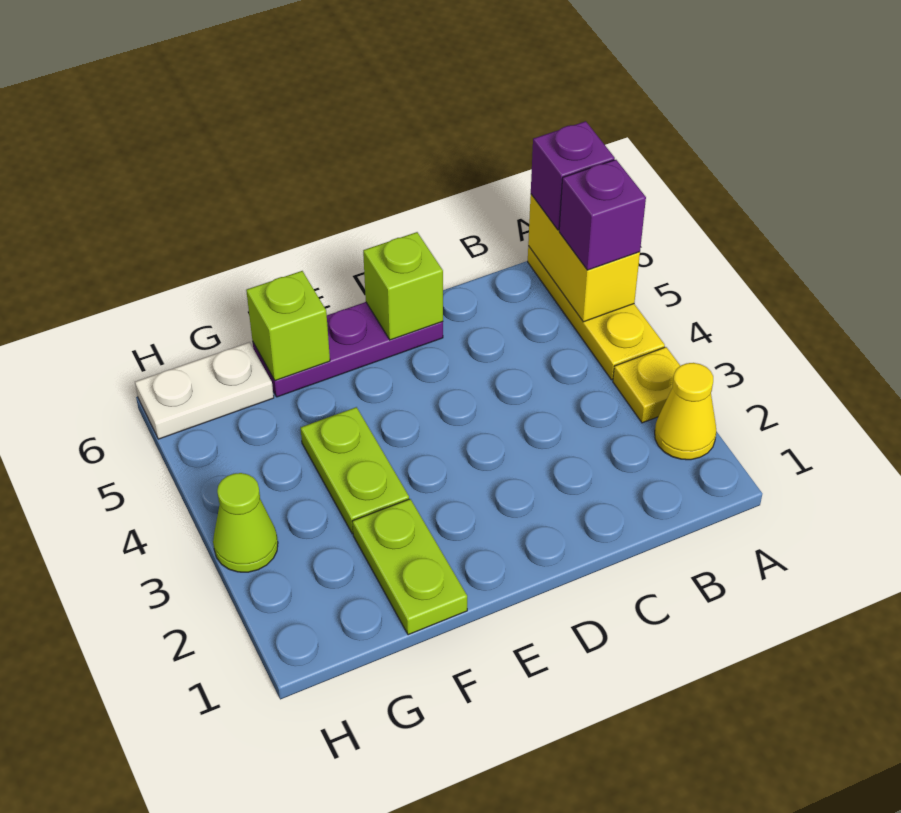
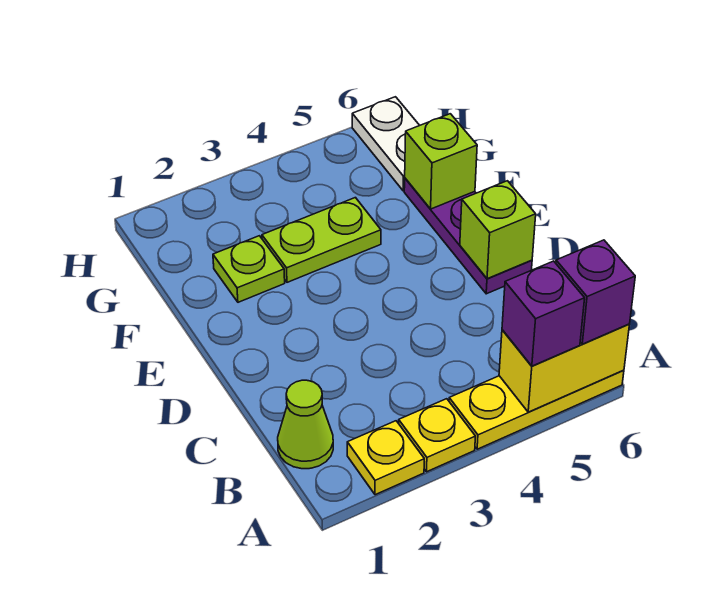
yellow 1x1 cone [655,363,716,460] -> yellow 1x1 plate [347,421,424,495]
lime 1x2 plate [352,499,467,635] -> lime 1x1 plate [213,236,285,302]
lime 1x1 cone [213,473,278,572] -> lime 1x1 cone moved to [278,380,333,469]

